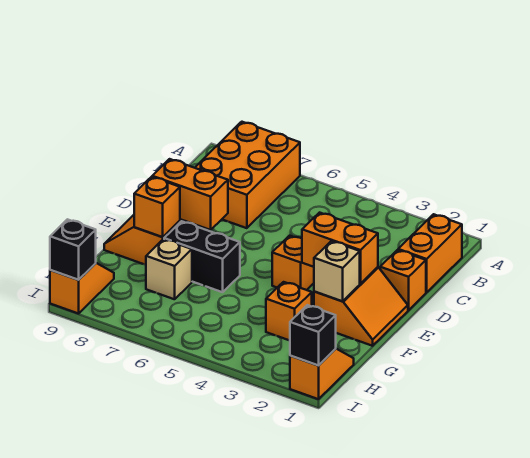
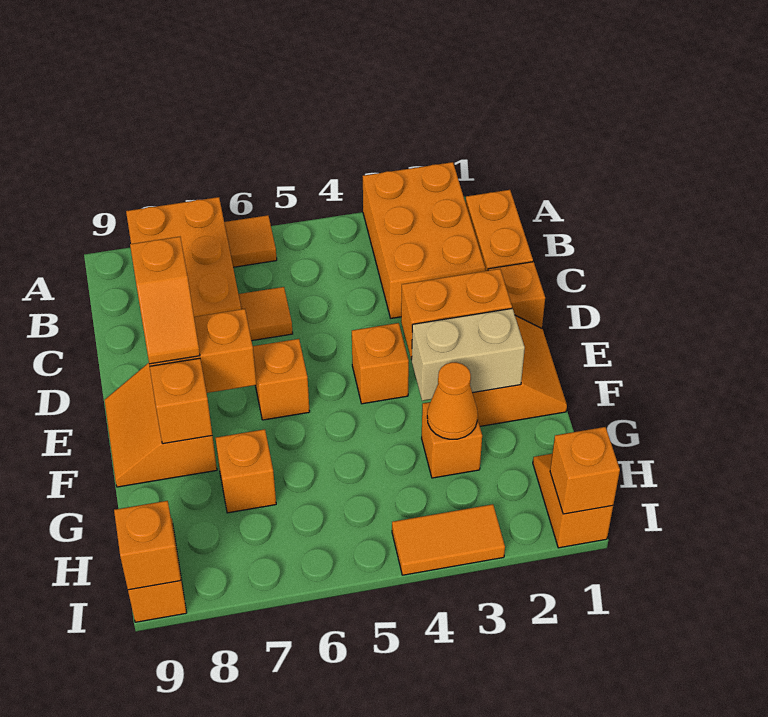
none -> orange 2x3 brick [363,162,485,318]
none -> orange 1x1 tile [224,215,277,267]
none -> orange 1x1 tile [239,287,293,341]
none -> orange 1x2 slope [130,237,200,364]
none -> orange 1x1 brick [253,339,310,420]
tan 1x1 brick [314,241,360,301] -> tan 1x2 brick [412,309,525,401]
black 1x2 brick [164,221,240,292] -> none
none -> orange 1x1 cone [427,362,478,439]
tan 1x1 brick [146,239,192,299] -> orange 1x1 brick [216,429,276,513]
black 1x1 brick [290,305,336,366] -> orange 1x1 brick [550,427,620,514]
none -> orange 1x2 tile [392,504,505,575]
black 1x1 brick [50,219,96,280] -> orange 1x1 brick [114,501,181,590]

